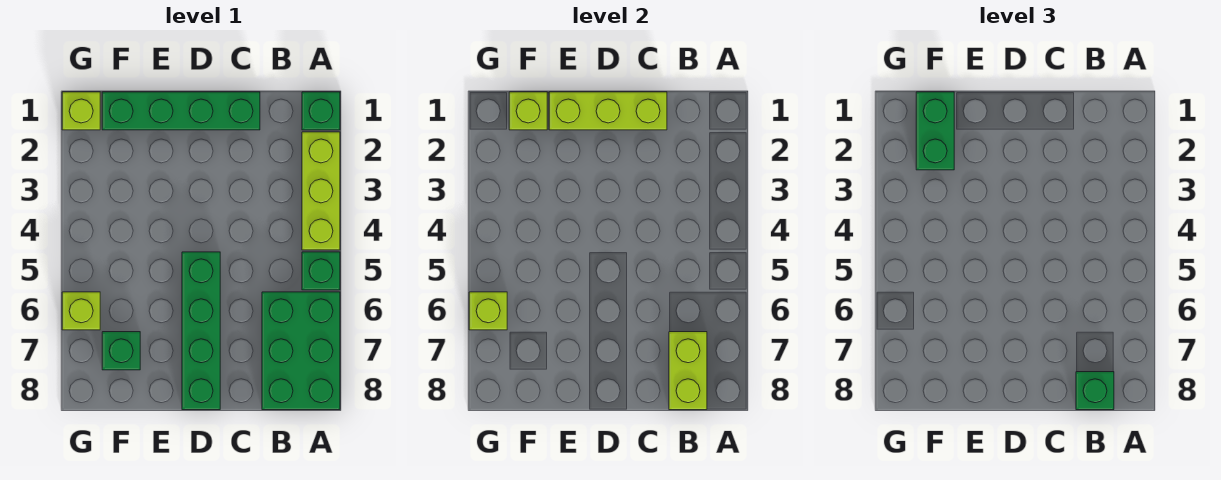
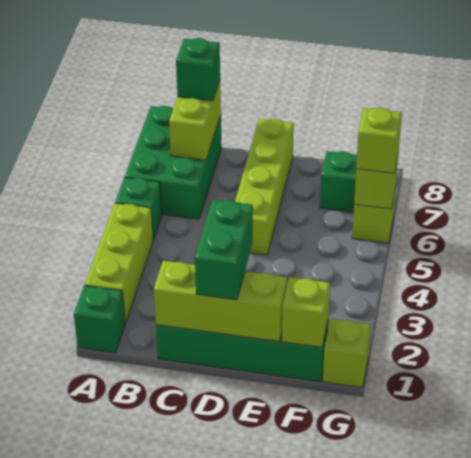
green 1x4 brick [182,252,220,410] -> lime 1x4 brick [235,119,294,255]
green 1x2 brick [916,92,954,170] -> green 1x2 brick moved to [195,200,253,300]
none -> lime 1x1 brick [356,108,402,173]

